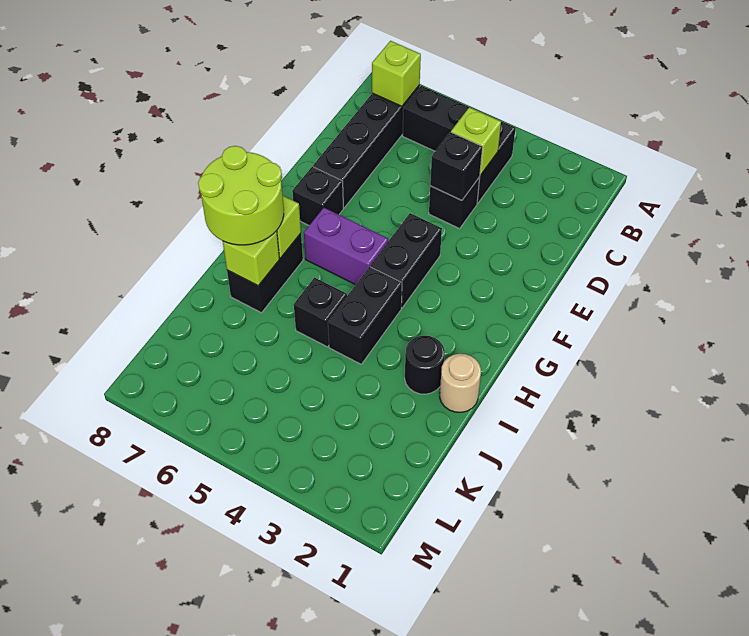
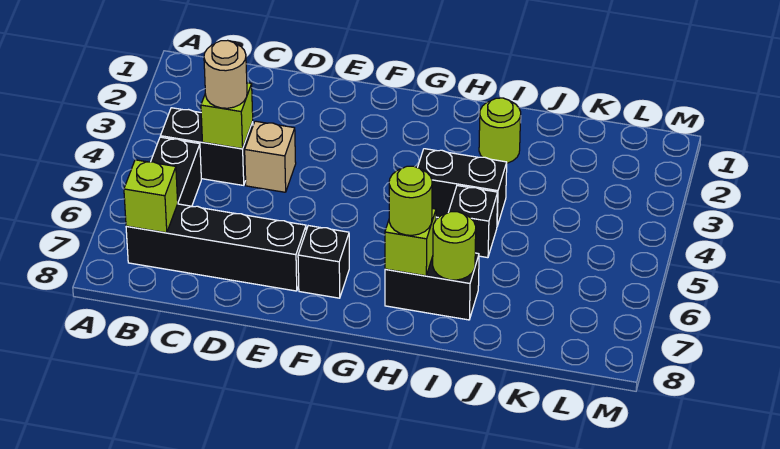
black 1x1 brick [429,177,480,229] -> tan 1x1 brick [245,121,296,192]
black 1x1 brick [430,132,483,200] -> none
black 1x2 brick [370,213,442,308] -> none
purple 1x2 brick [304,208,388,285] -> none
lime 2x2 round brick [198,146,284,245] -> lime 1x1 round brick [389,166,432,235]
tan 1x1 round brick [440,354,481,412] -> tan 1x1 round brick moved to [204,40,247,108]
black 1x1 round brick [405,336,445,394] -> lime 1x1 round brick [479,98,521,163]
lime 1x1 brick [223,231,279,286] -> lime 1x1 round brick [433,212,476,280]

